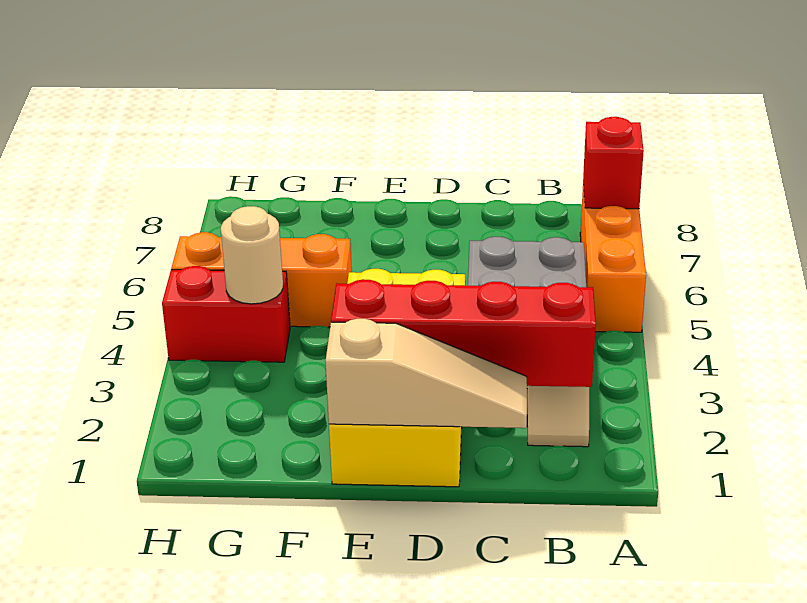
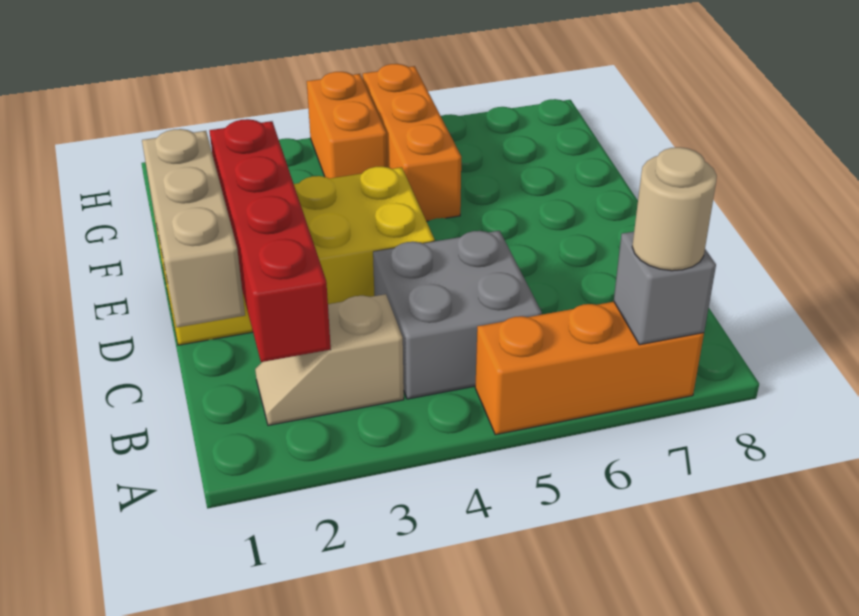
red 1x1 brick [583,117,644,209] -> grey 1x1 brick [614,232,716,345]
tan 1x3 slope [325,319,527,428] -> tan 1x3 brick [142,129,245,327]
red 1x2 brick [162,266,290,362] -> orange 1x2 brick [307,72,387,179]
tan 1x1 round brick [221,206,283,304] -> tan 1x1 round brick moved to [632,147,717,271]

